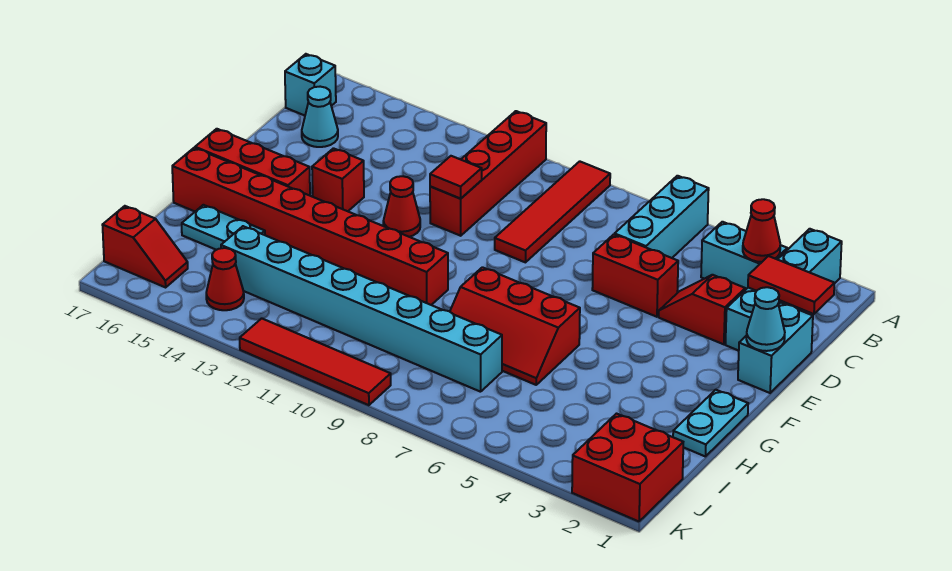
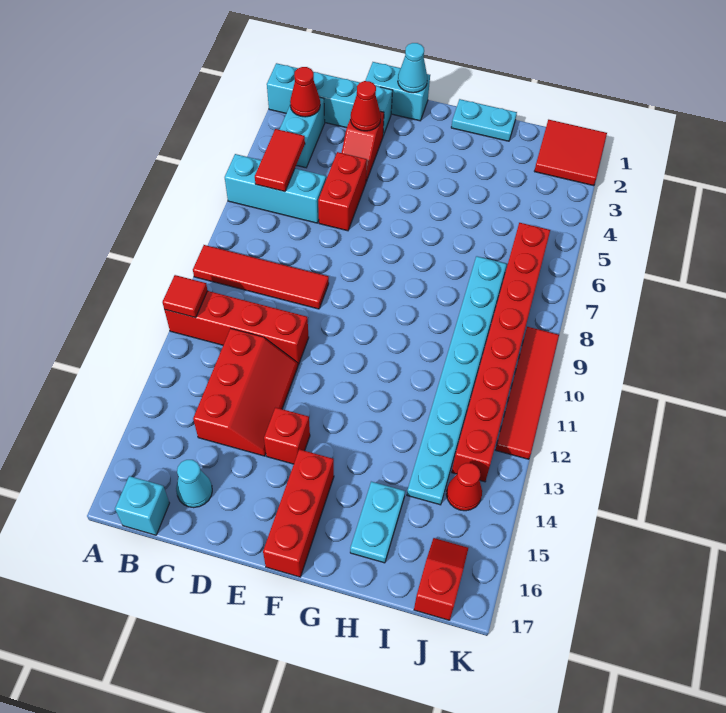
red 1x2 tile [748,256,834,314] -> red 1x2 tile moved to [255,129,305,192]
red 1x1 tile [430,156,482,198] -> red 1x1 tile moved to [162,275,208,318]
red 1x1 cone [383,176,420,237] -> red 1x1 cone moved to [351,81,381,131]
red 2x3 slope [450,267,580,385] -> red 2x3 slope moved to [193,329,298,456]
red 1x8 brick [172,148,448,305] -> red 1x8 brick moved to [452,223,550,482]
cyan 1x8 brick [221,226,502,392] -> cyan 1x8 plate [407,256,507,505]
red 2x2 brick [572,414,683,521] -> red 2x2 tile [534,120,607,186]

